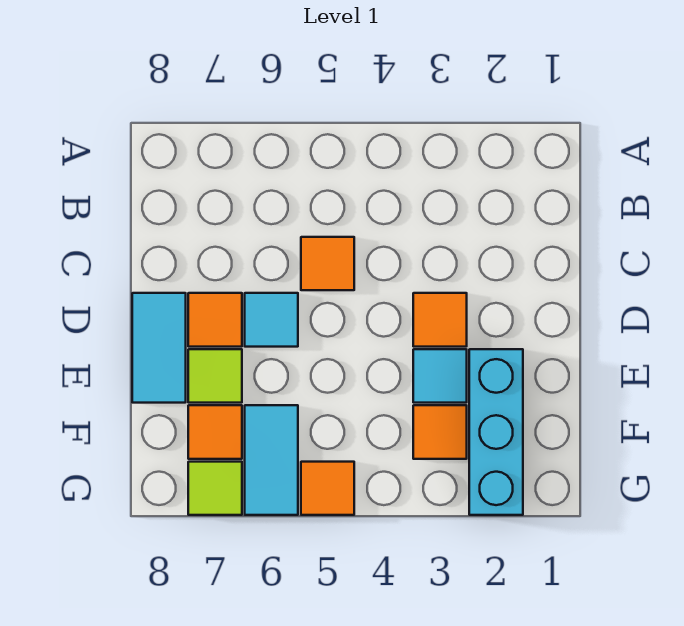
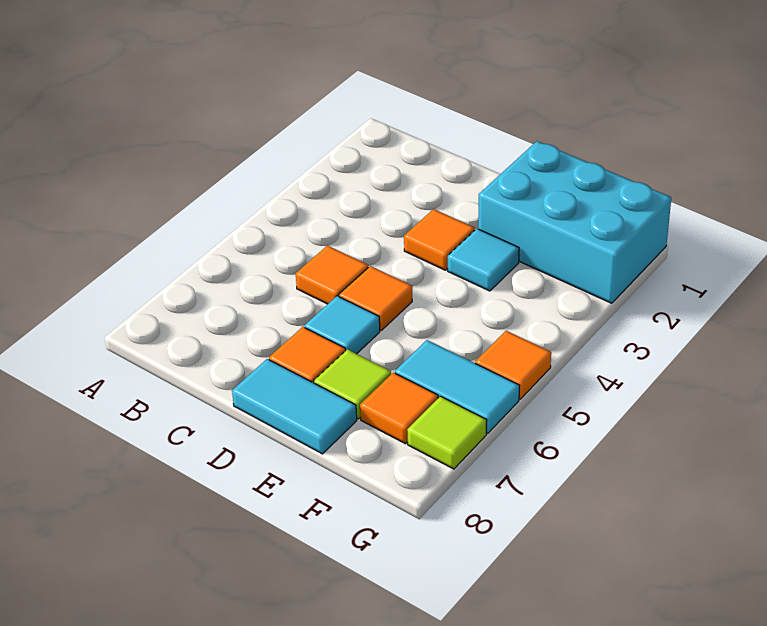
cyan 1x3 brick [469,349,523,515] -> cyan 2x3 brick [478,141,671,303]
orange 1x1 tile [413,405,467,459] -> orange 1x1 tile moved to [339,266,412,330]

